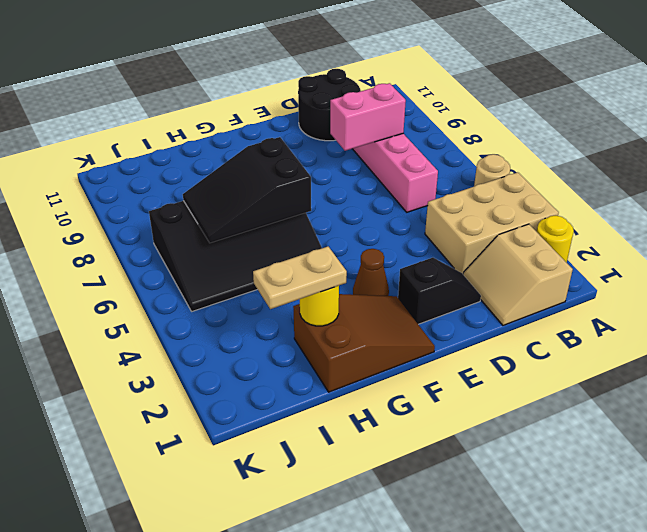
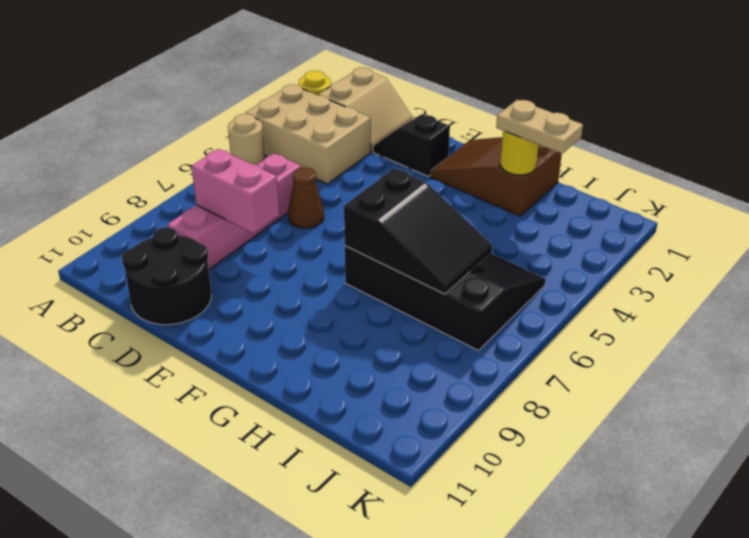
brown 1x1 cone [353,249,389,296] -> brown 1x1 cone moved to [288,168,324,228]

